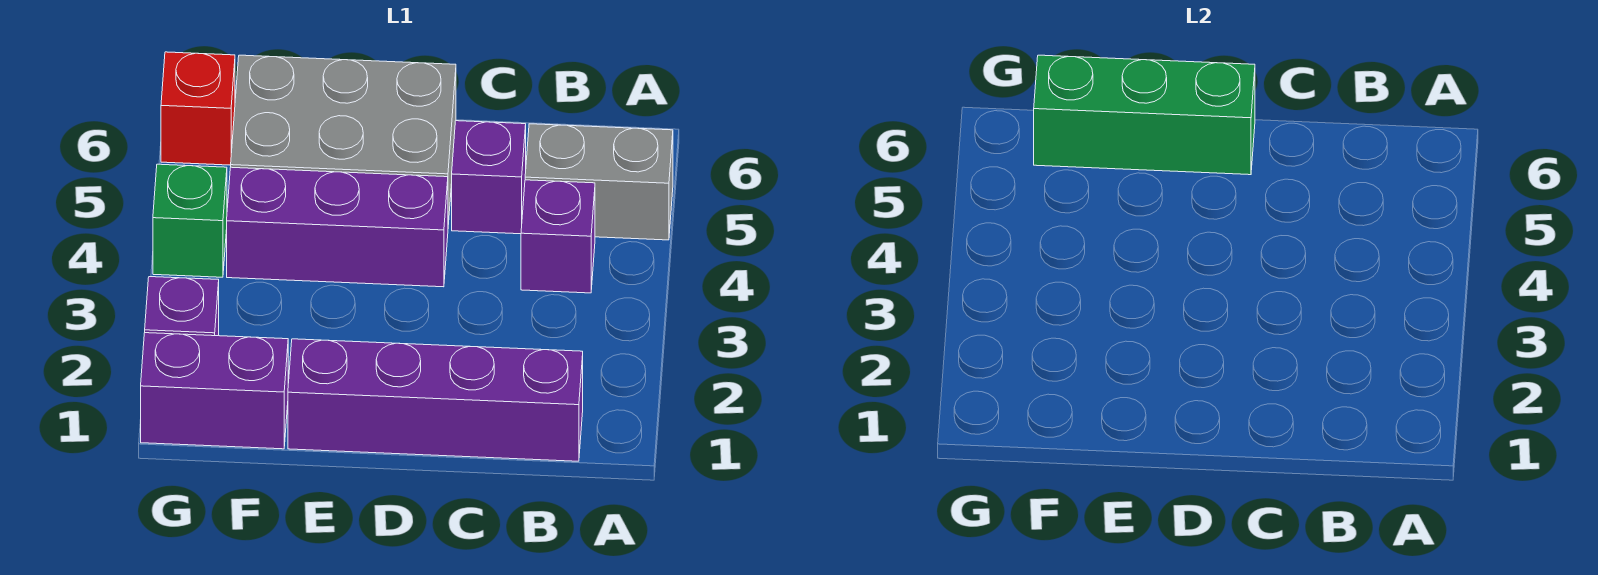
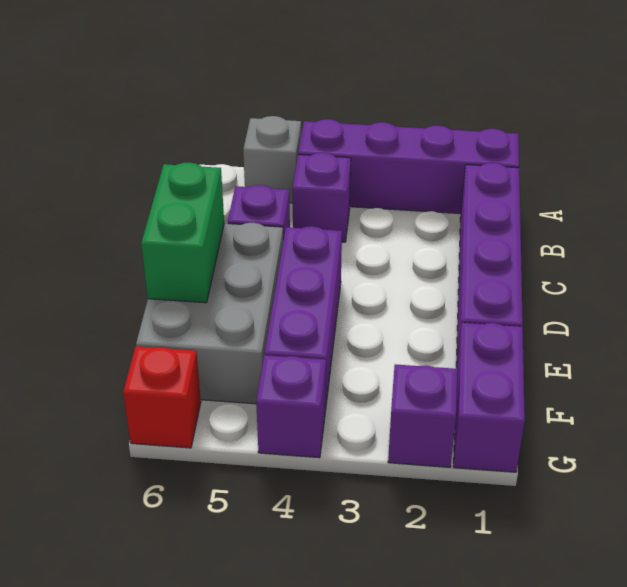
none -> purple 1x4 brick [298,119,519,214]
grey 1x2 brick [525,124,673,240] -> grey 1x1 brick [243,116,301,203]
green 1x3 brick [1034,55,1255,175] -> green 1x2 brick [141,162,224,303]
green 1x1 brick [153,164,227,277] -> purple 1x1 brick [256,355,326,458]

